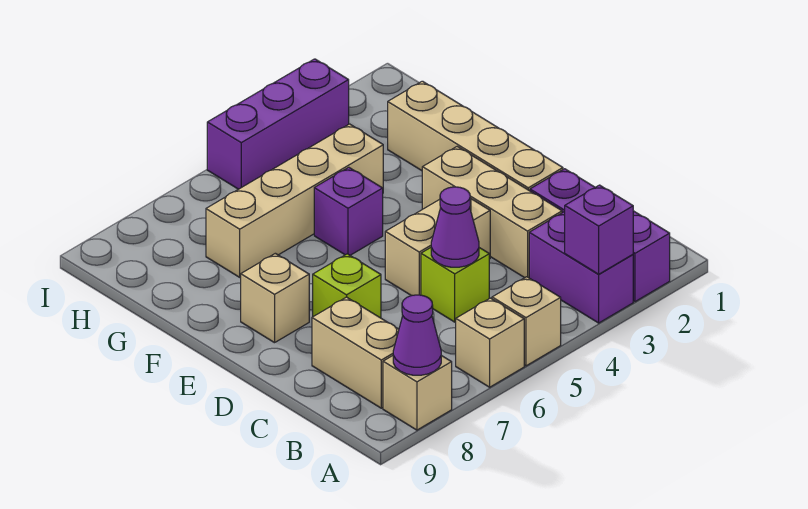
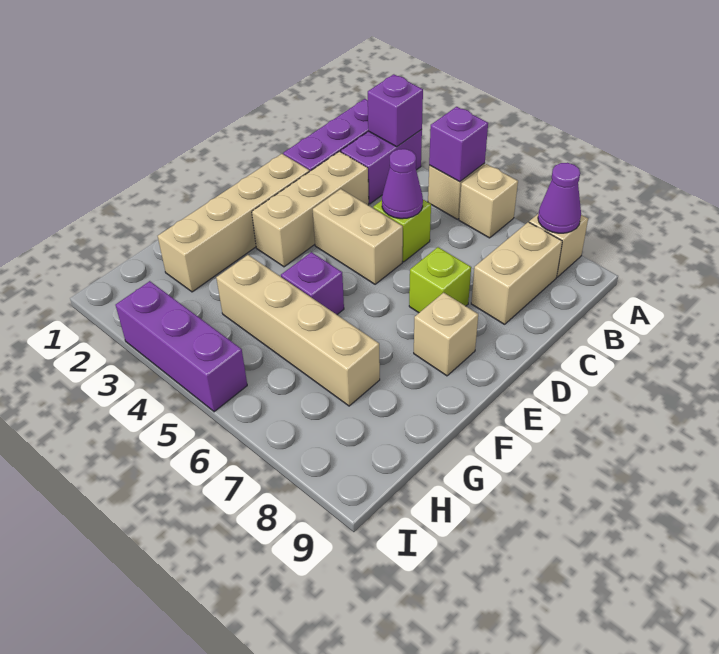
none -> purple 1x1 brick [429,107,488,182]

